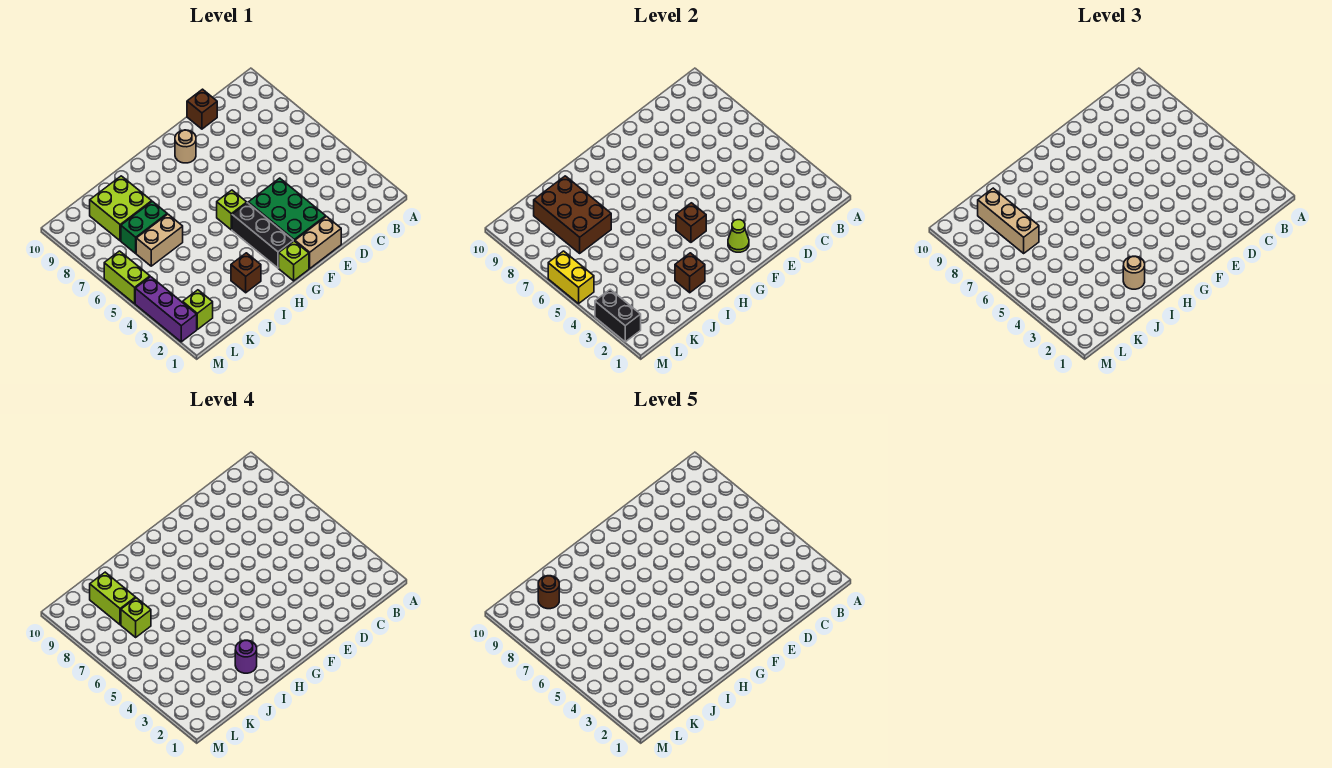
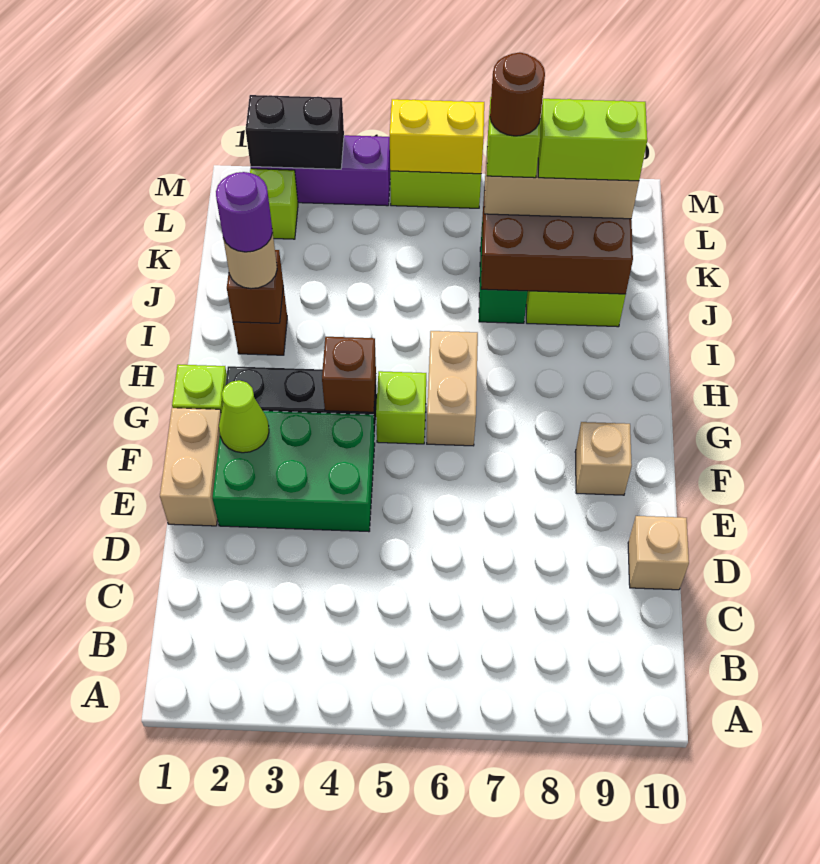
brown 1x1 brick [187,89,217,129] -> tan 1x1 brick [628,516,689,590]
tan 1x1 round brick [175,130,196,163] -> tan 1x1 brick [575,422,632,495]
tan 1x2 brick [136,214,183,266] -> tan 1x2 brick moved to [427,331,478,446]
brown 1x1 round brick [538,576,559,609] -> brown 1x1 round brick moved to [490,52,545,136]

